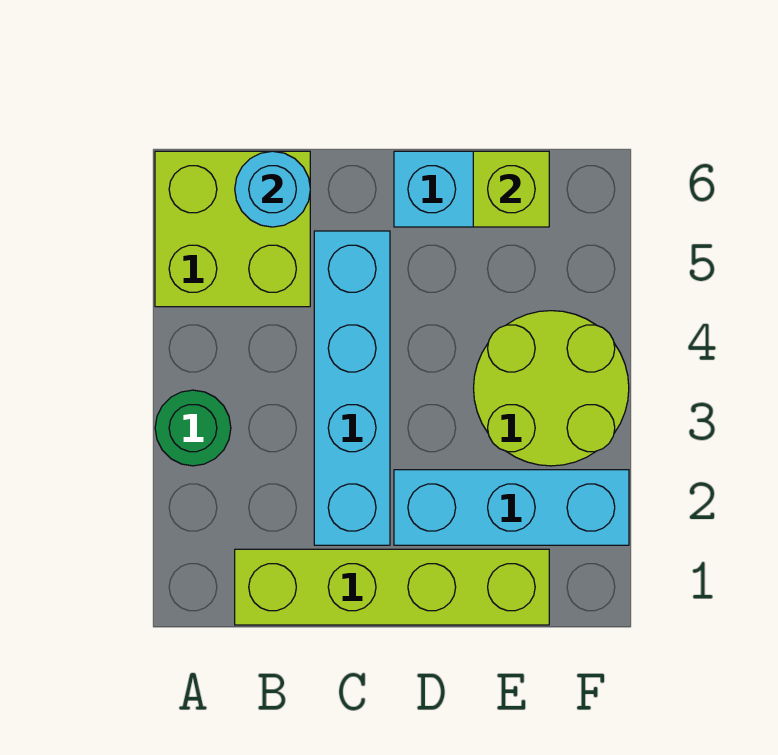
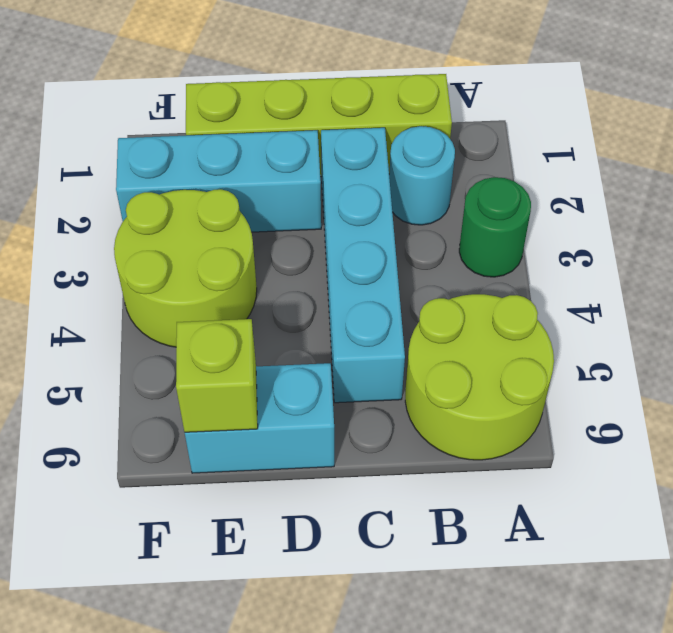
lime 2x2 brick [155,151,310,307] -> lime 2x2 round brick [405,294,554,460]
cyan 1x1 round brick [235,151,310,227] -> cyan 1x1 round brick moved to [389,126,455,225]

